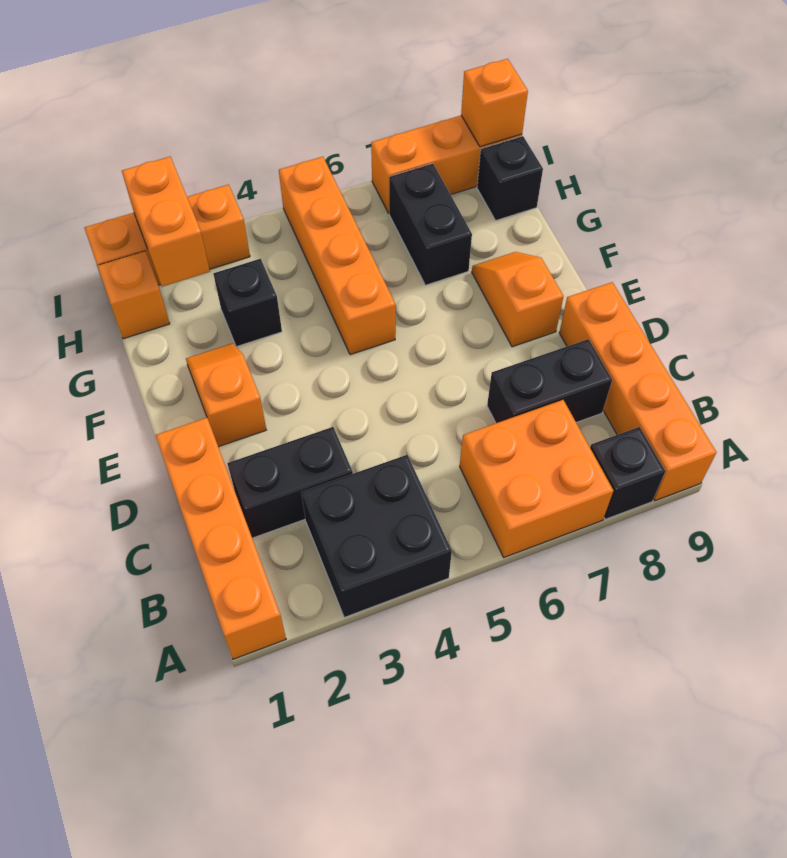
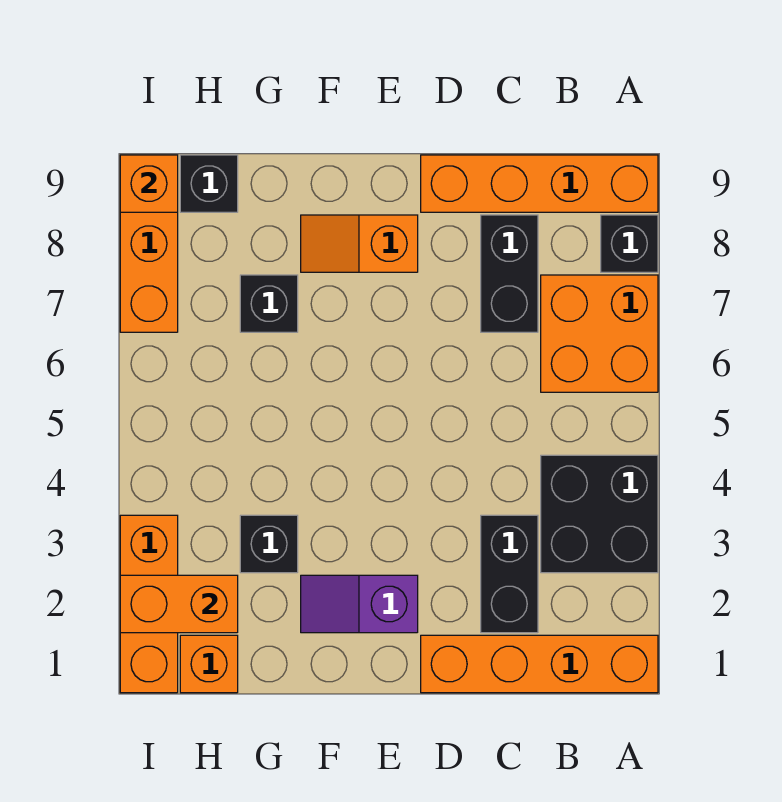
orange 1x2 slope [186,343,266,447] -> purple 1x2 slope [301,575,418,633]
orange 1x4 brick [279,157,396,355] -> none
black 1x2 brick [389,164,472,285] -> black 1x1 brick [240,275,298,332]

